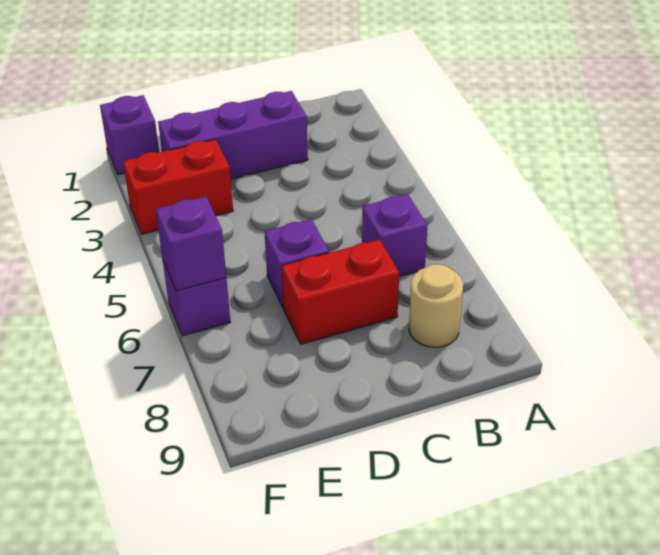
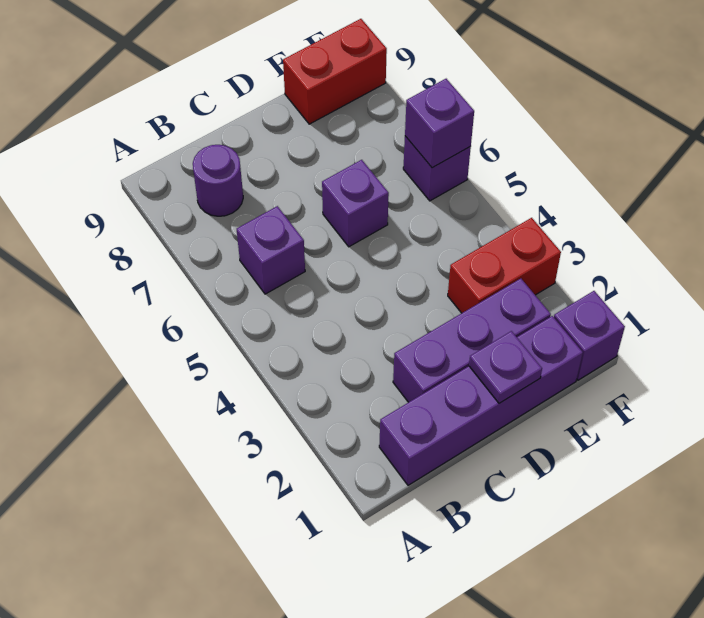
none -> purple 1x4 brick [379,316,583,485]
tan 1x1 round brick [409,264,463,348] -> purple 1x1 round brick [193,145,243,216]
red 1x2 brick [282,240,399,344] -> red 1x2 brick moved to [283,19,387,124]
none -> purple 1x1 plate [469,331,542,403]

